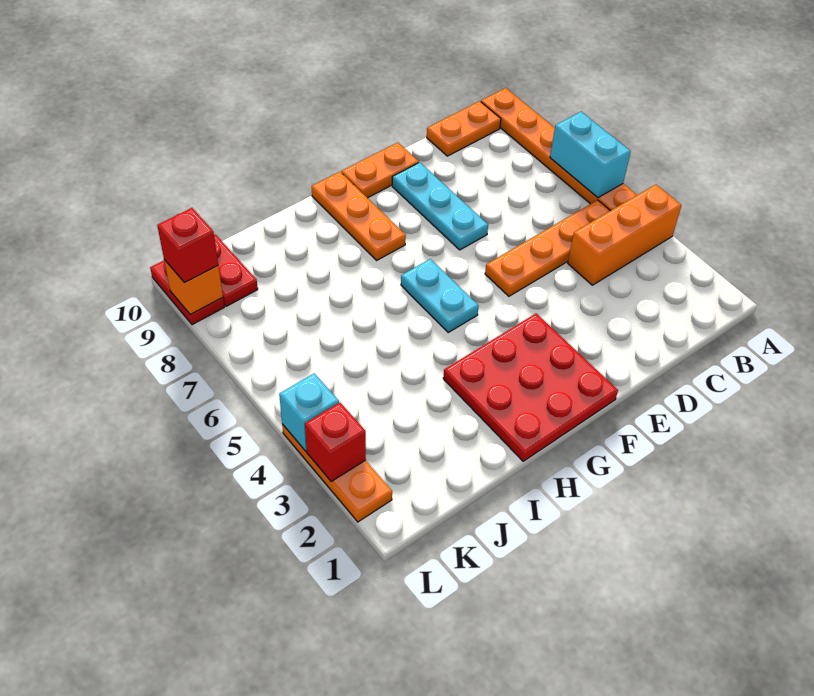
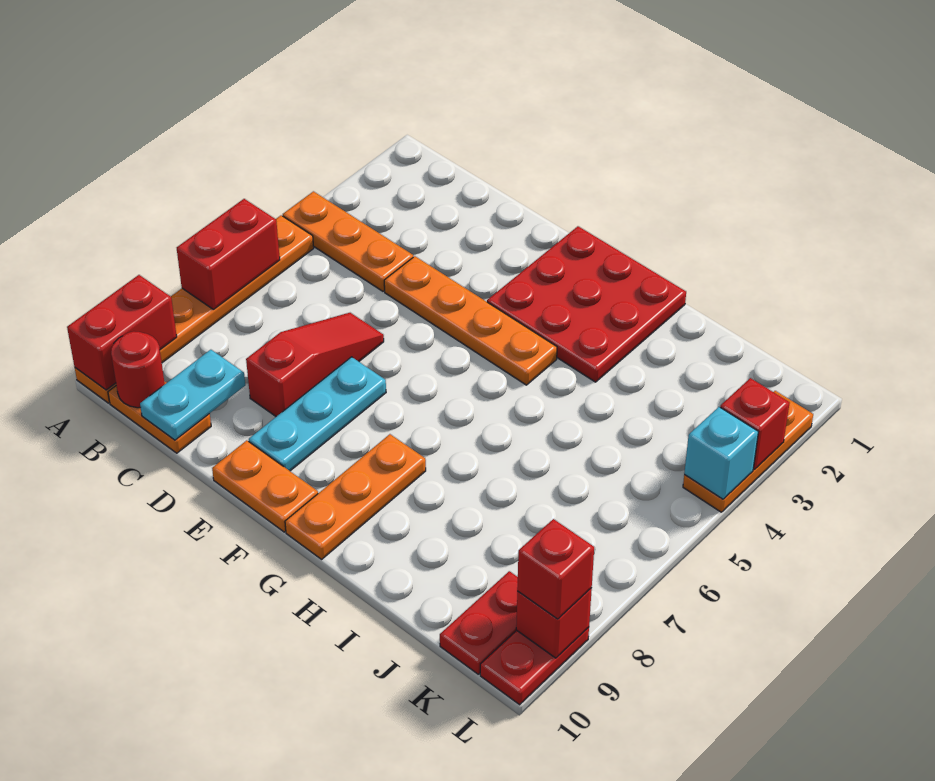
orange 1x3 brick [568,185,681,285] -> orange 1x3 plate [283,191,413,291]
cyan 1x2 brick [550,112,631,198] -> red 1x2 brick [177,199,280,309]
none -> red 1x2 brick [67,275,177,390]
orange 1x4 plate [485,200,610,296] -> orange 1x4 plate moved to [384,256,557,385]
none -> red 1x1 round brick [111,331,165,408]
none -> red 1x3 slope [246,313,384,417]
cyan 1x2 plate [401,259,479,332] -> cyan 1x2 plate moved to [140,350,245,440]
orange 1x1 brick [164,260,223,315] -> red 1x1 brick [516,588,592,658]

